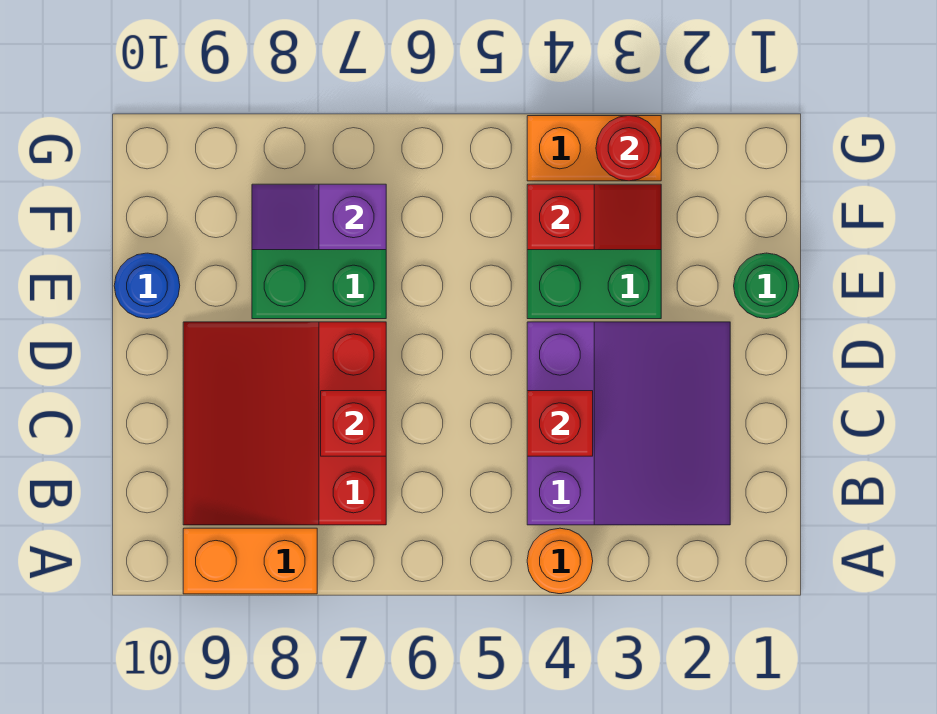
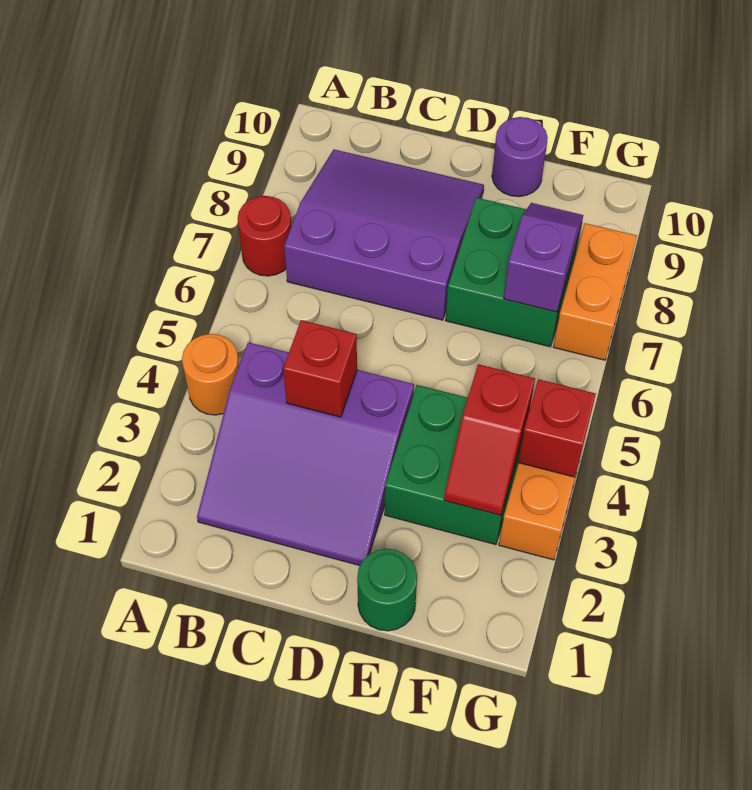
orange 1x2 brick [183,528,317,594] -> orange 1x2 brick moved to [553,223,637,360]
red 3x3 slope [183,322,386,525] -> purple 3x3 slope [284,150,484,320]
red 1x1 brick [321,391,386,456] -> red 1x1 brick moved to [519,379,596,477]
blue 1x1 round brick [114,253,180,319] -> purple 1x1 round brick [492,117,548,197]
red 1x1 round brick [596,116,661,181] -> red 1x1 round brick moved to [238,196,292,276]

